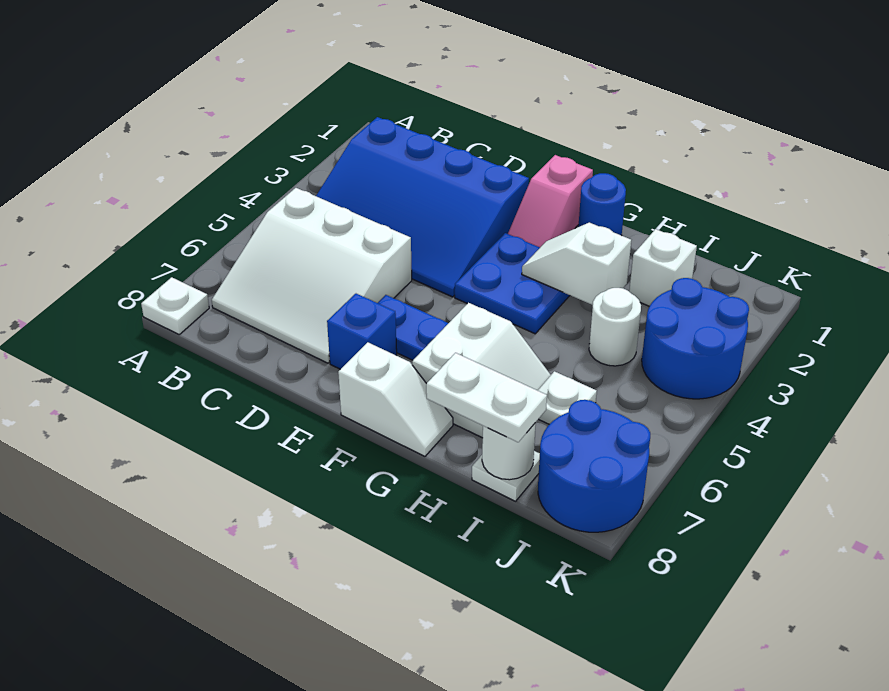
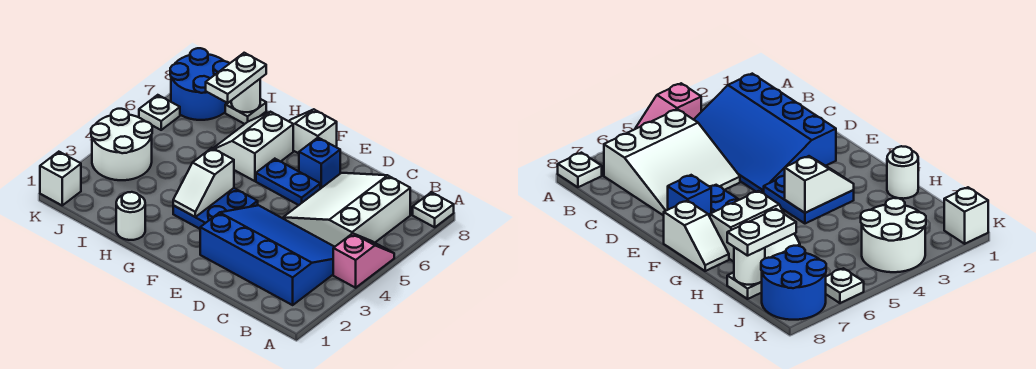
white 3x3 slope [212,188,412,363] -> white 3x3 slope turned to [283,173,410,247]
pink 1x2 slope [508,155,593,247] -> pink 1x2 slope moved to [333,233,394,288]
blue 1x1 round brick [578,173,626,235] -> none
white 1x2 slope [522,223,631,305] -> white 1x2 slope turned to [173,148,234,217]
white 1x2 plate [426,353,547,442] -> white 1x2 plate turned to [206,53,266,103]
white 1x1 brick [629,229,697,306] -> white 1x1 brick moved to [40,152,81,205]
white 1x1 round brick [589,288,641,366] -> white 1x1 round brick moved to [116,192,145,240]
white 1x1 plate [538,371,597,424] -> white 1x1 plate moved to [139,95,180,130]
blue 2x2 round brick [642,278,749,399] -> white 2x2 round brick [91,109,152,180]

